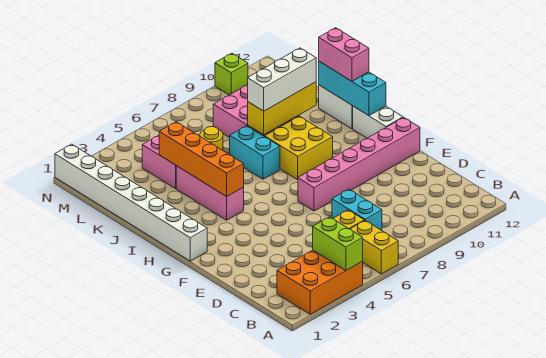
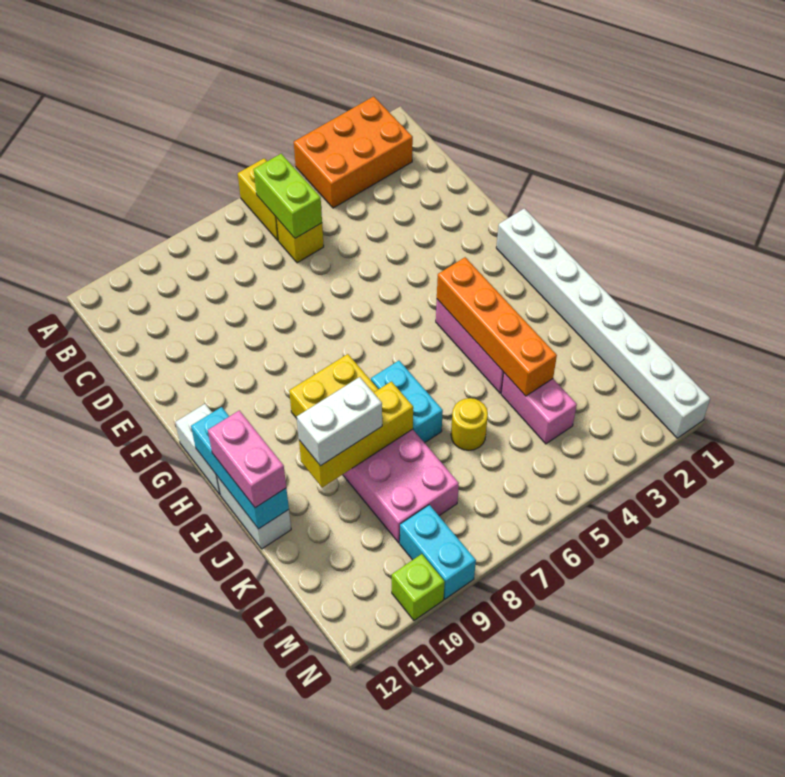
lime 1x2 brick [313,217,363,270] -> lime 1x2 brick moved to [254,154,322,238]
cyan 1x2 brick [332,189,382,230] -> cyan 1x2 brick moved to [400,505,476,599]
pink 1x6 brick [298,118,420,211] -> none
white 1x3 brick [248,48,316,111] -> white 1x2 brick [297,377,382,466]

